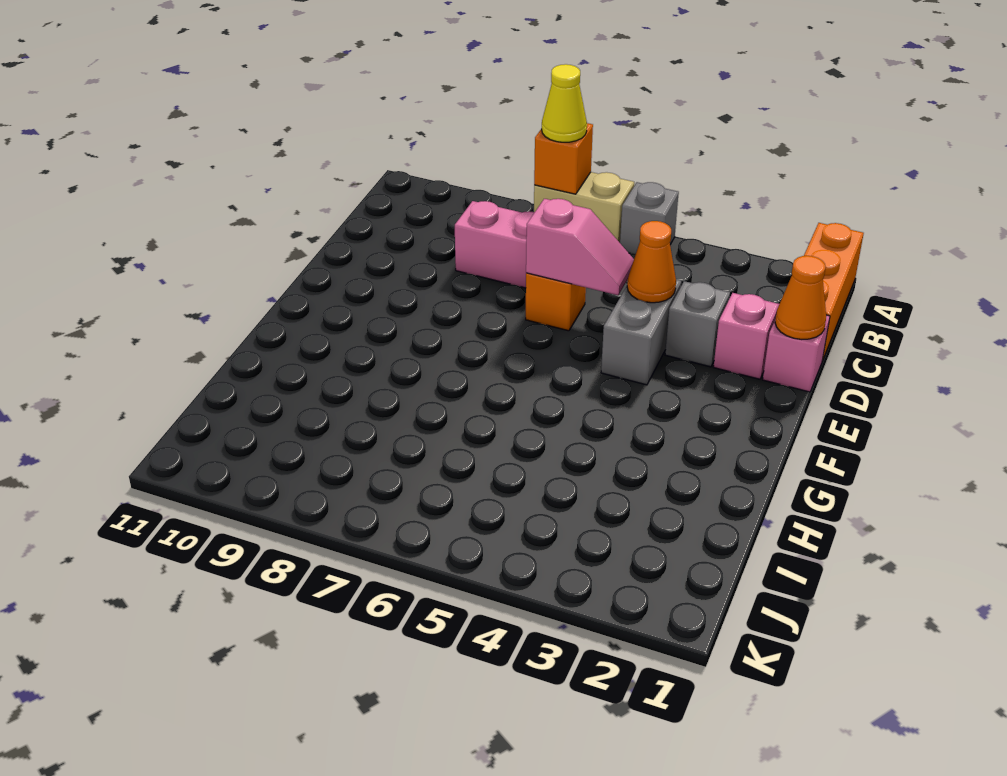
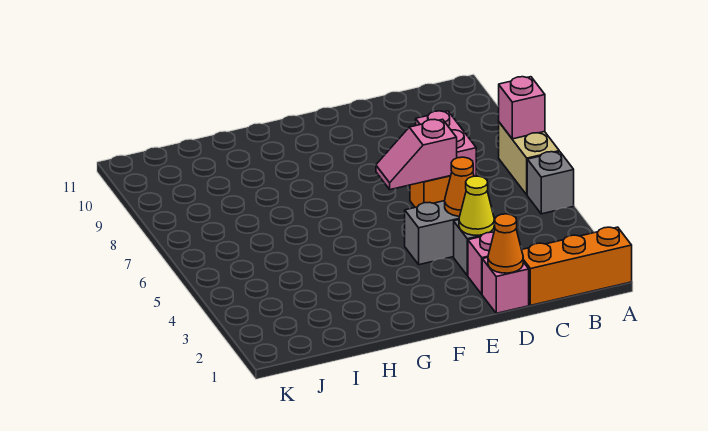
orange 1x1 brick [534,123,593,194] -> pink 1x1 brick [499,77,545,139]
yellow 1x1 cone [542,64,587,142] -> yellow 1x1 cone moved to [459,176,494,235]
pink 1x2 slope [526,199,634,295] -> pink 1x2 slope turned to [376,119,457,190]

